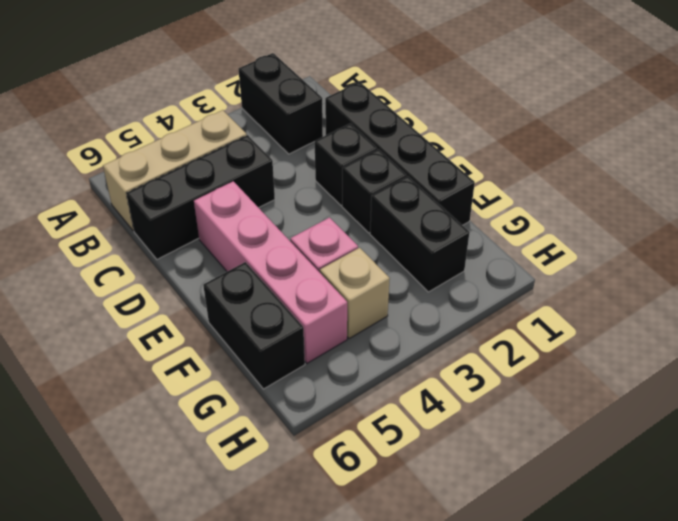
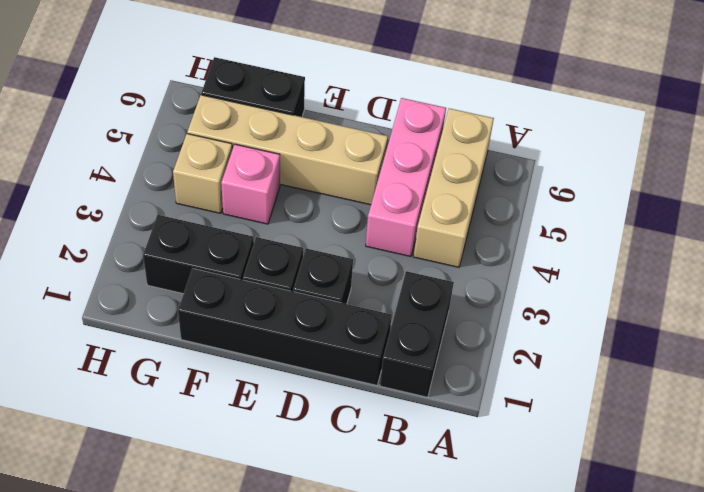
black 1x2 brick [239,53,323,154] -> black 1x2 brick turned to [380,271,454,397]
black 1x3 brick [126,135,275,259] -> pink 1x3 brick [366,98,446,257]
pink 1x4 brick [194,181,347,363] -> tan 1x4 brick [187,95,388,205]

